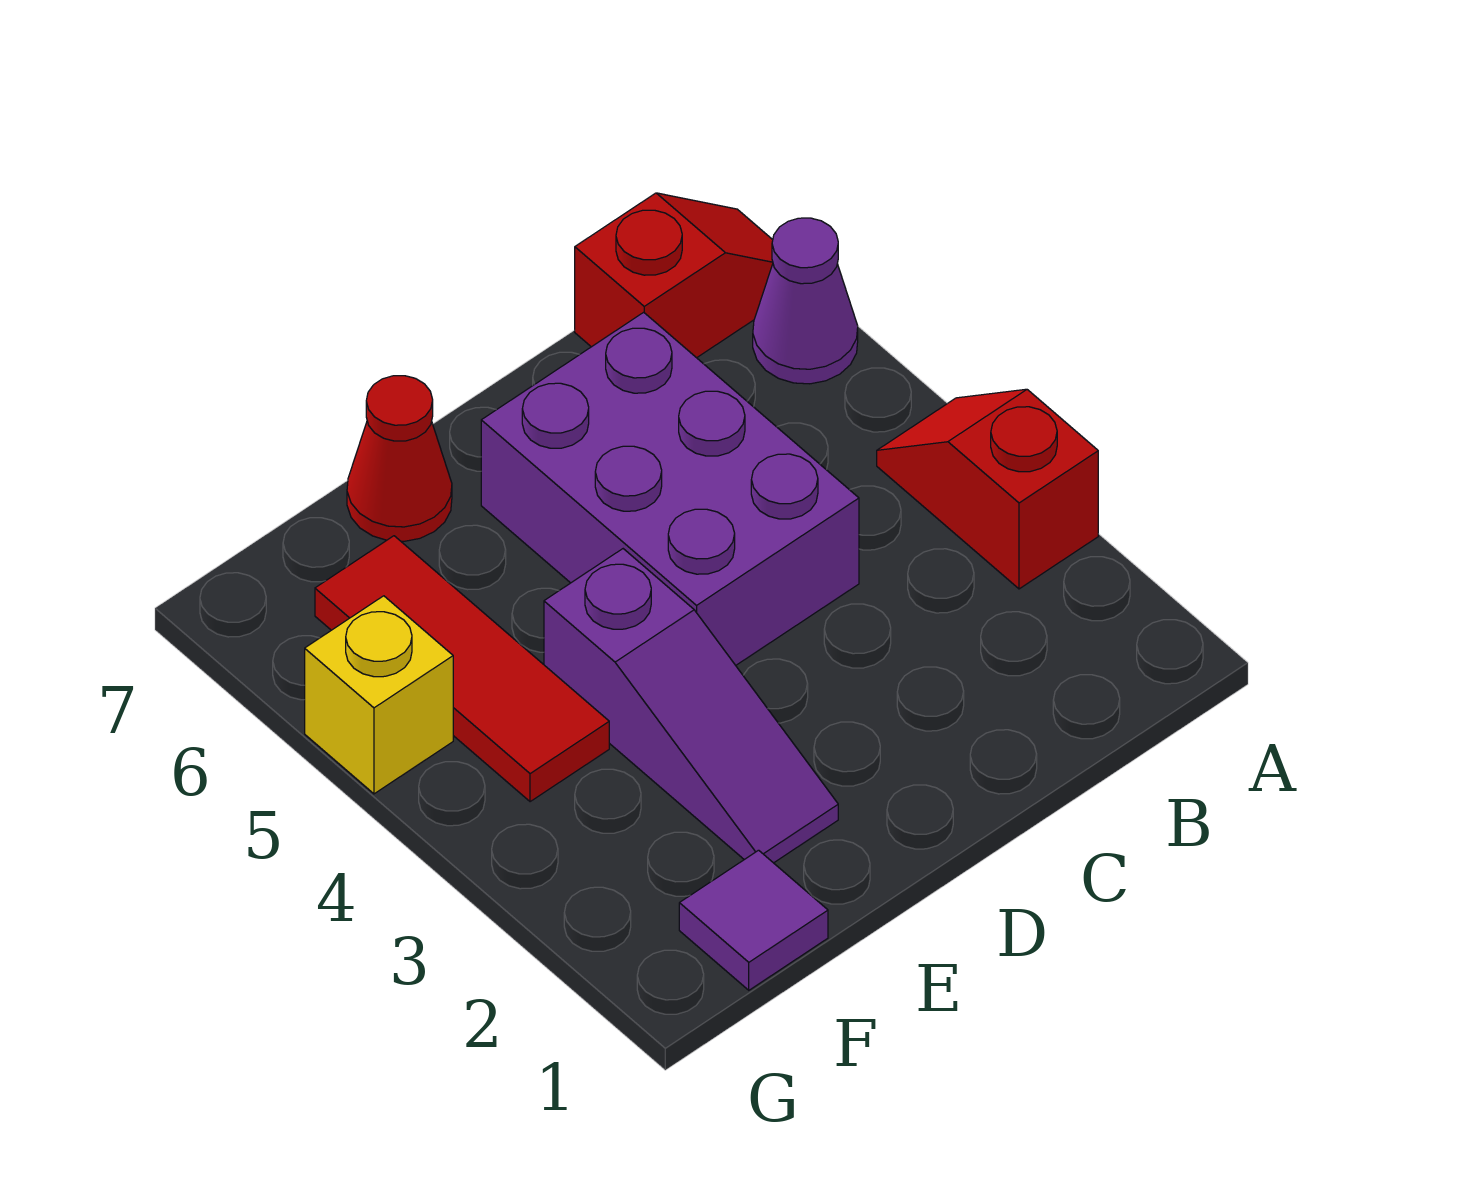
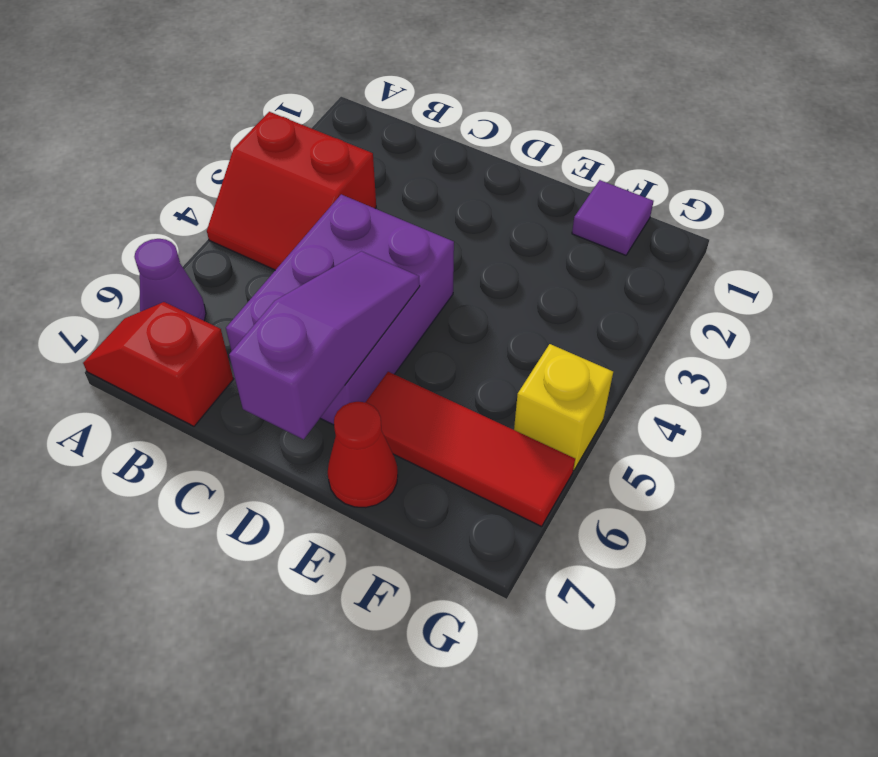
red 1x2 slope [877,389,1098,589] -> red 2x2 slope [207,112,376,270]
purple 1x3 slope [544,549,838,863] -> purple 1x3 slope moved to [229,251,420,439]
red 1x3 tile [315,536,609,802] -> red 1x3 tile turned to [365,372,575,527]

